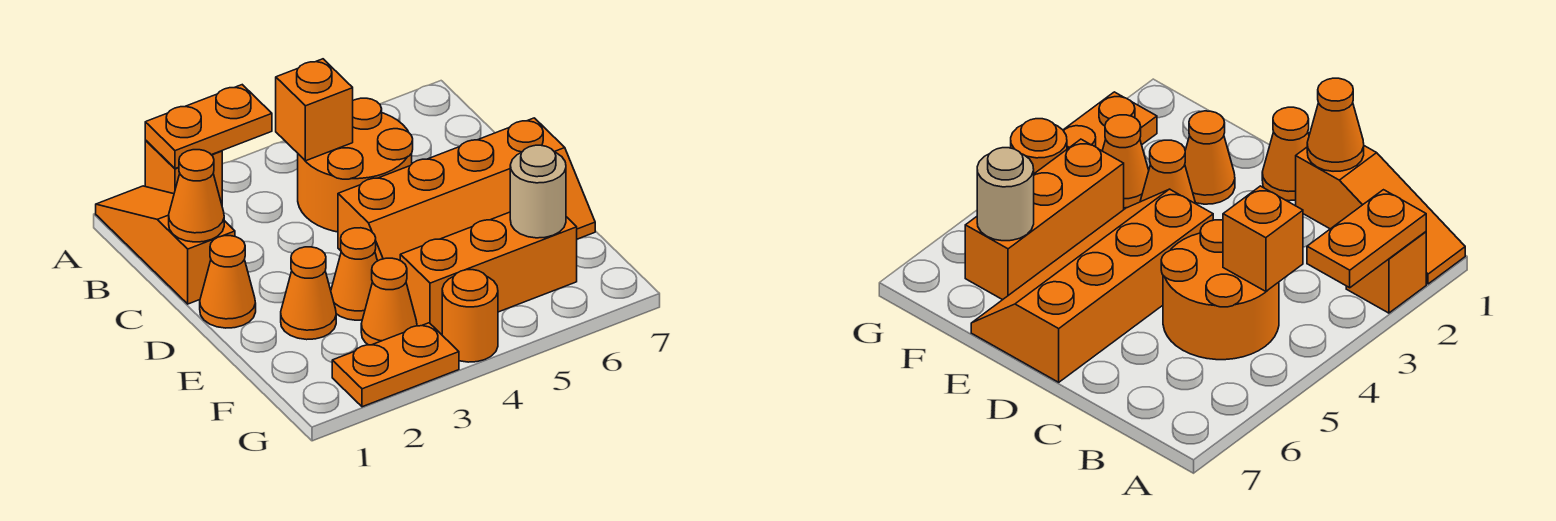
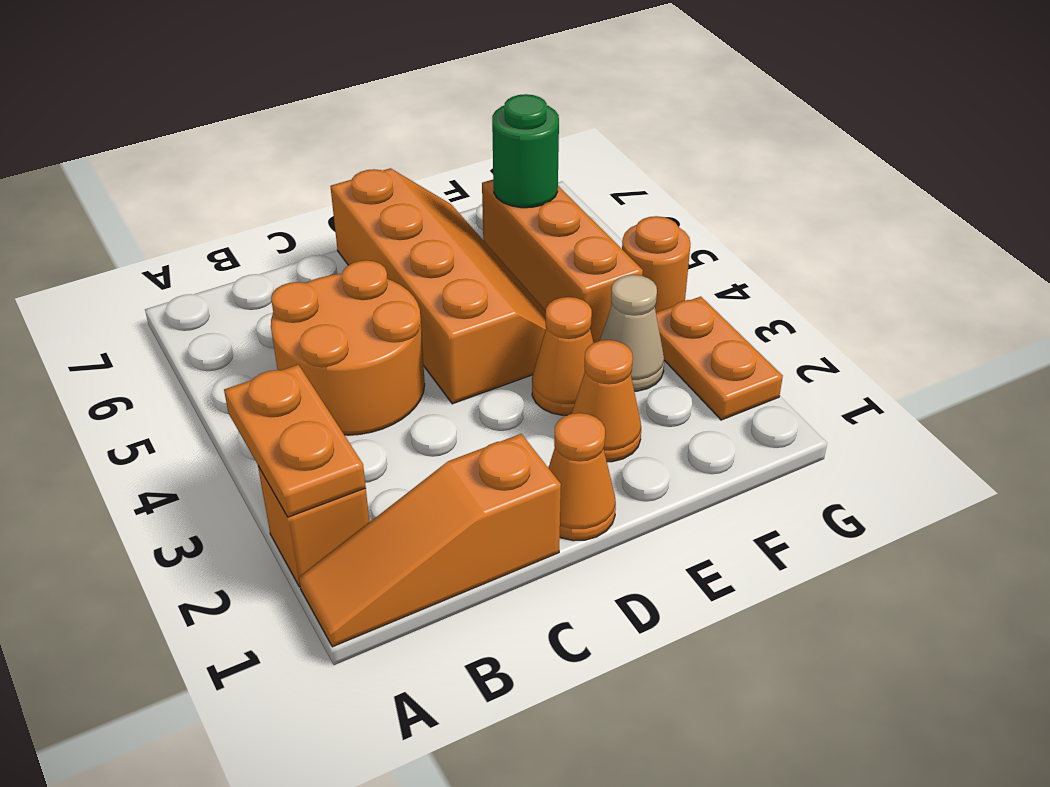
orange 1x1 brick [276,59,353,161] -> none
orange 1x1 cone [169,150,224,242] -> none
orange 1x1 cone [361,258,417,345] -> tan 1x1 cone [600,275,664,391]
tan 1x1 round brick [510,145,566,238] -> green 1x1 round brick [492,94,559,208]

